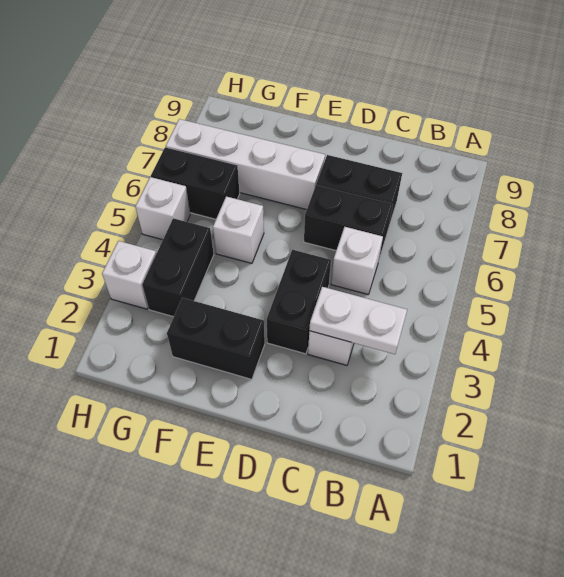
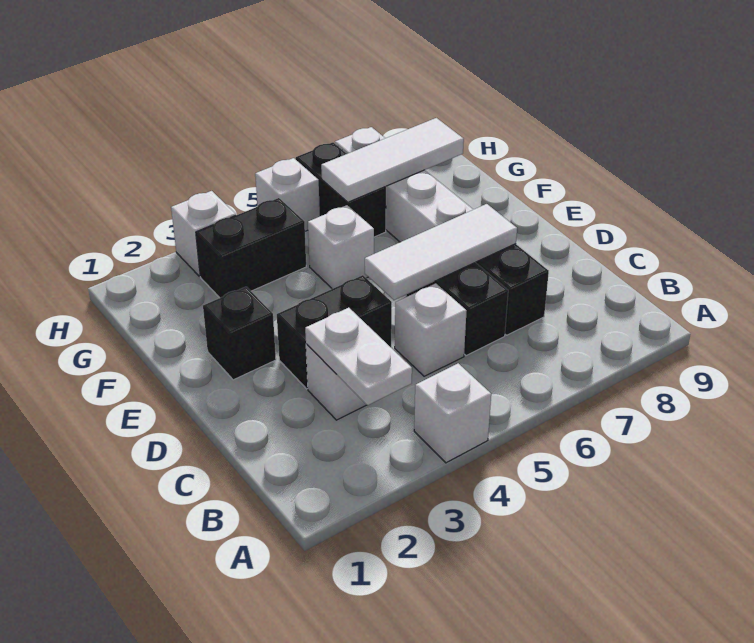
none -> white 1x1 brick [414,363,491,463]
none -> white 1x3 tile [365,204,517,300]
black 1x2 brick [167,298,265,379] -> black 1x1 brick [203,287,276,380]
none -> white 1x3 tile [321,118,464,202]

